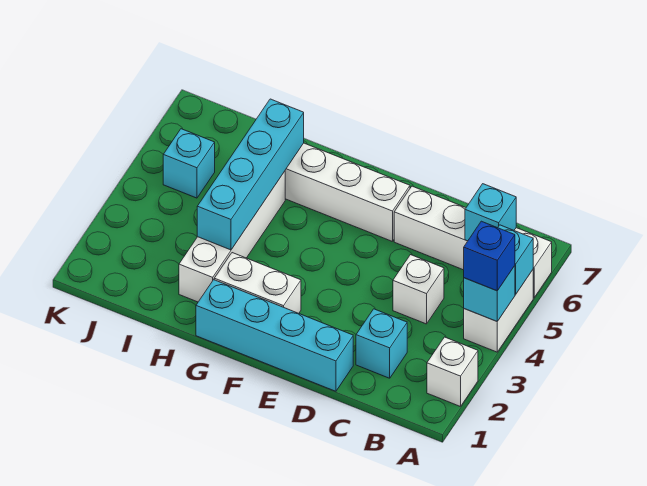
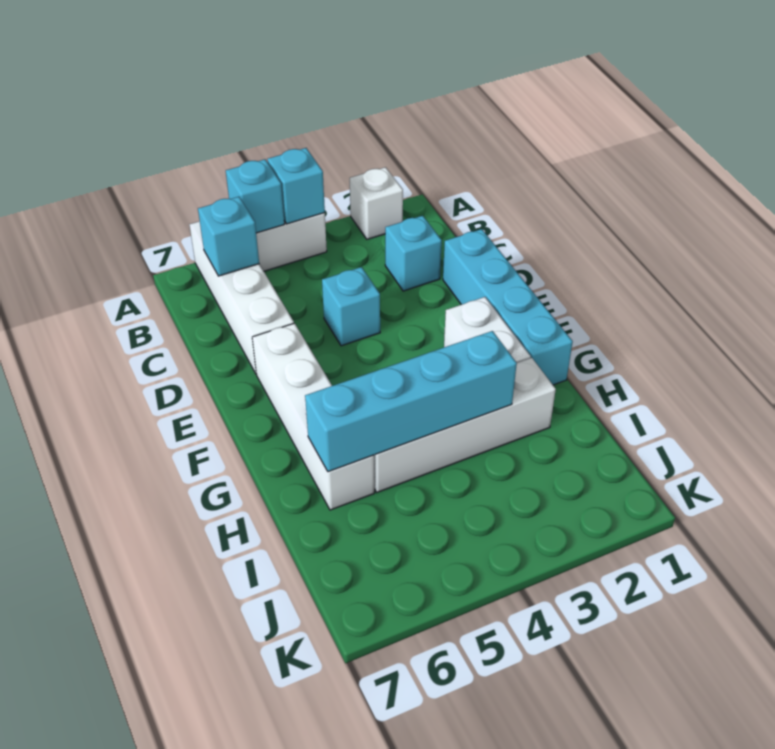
blue 1x1 brick [464,221,515,291] -> none
white 1x1 brick [393,255,444,324] -> none
cyan 1x1 brick [163,129,215,198] -> cyan 1x1 brick moved to [322,267,380,346]

